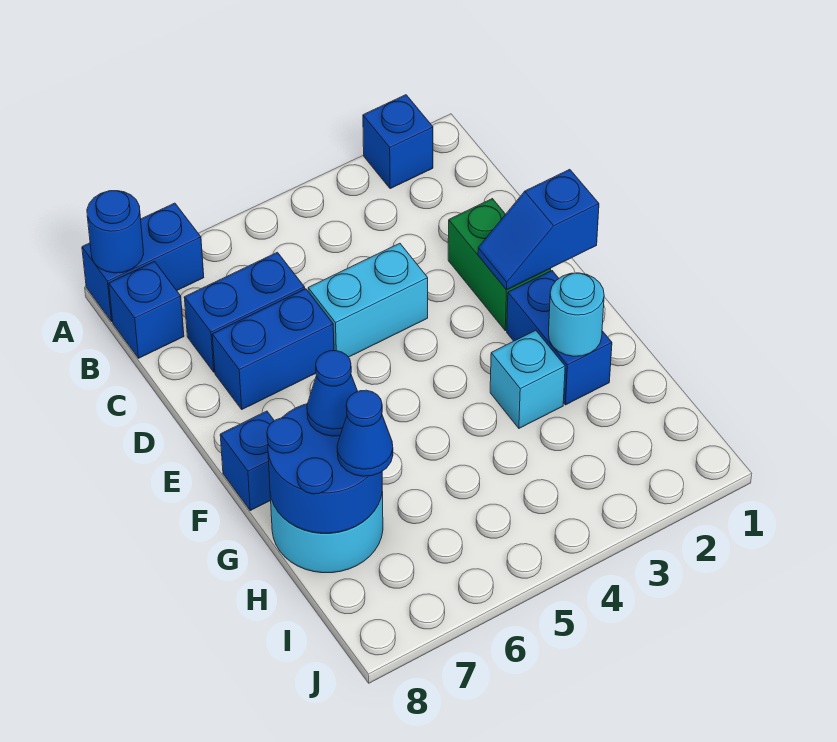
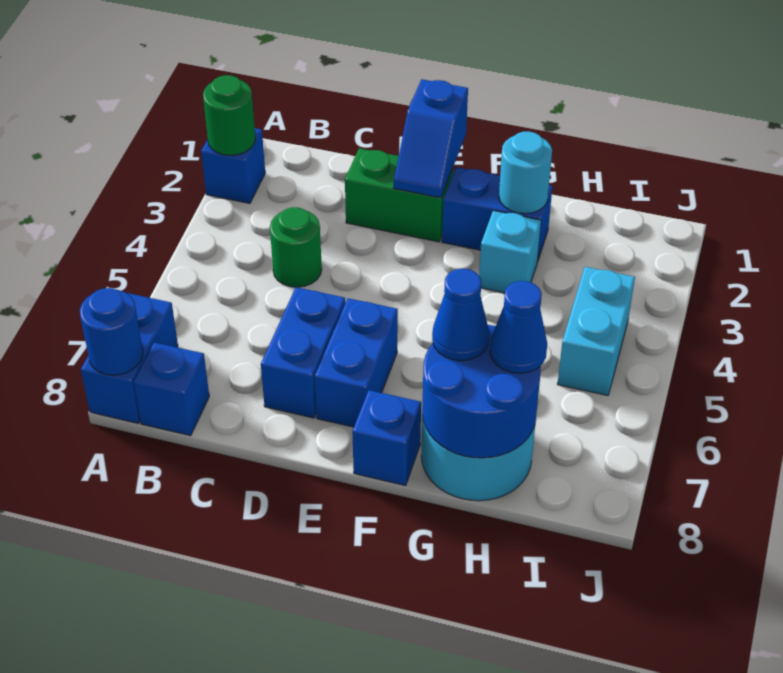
none -> green 1x1 round brick [203,75,255,155]
none -> green 1x1 round brick [270,207,322,287]
blue 1x2 brick [184,252,305,372] -> blue 1x2 brick moved to [315,298,398,427]
cyan 1x2 brick [308,243,428,357] -> cyan 1x2 brick moved to [558,267,635,396]

